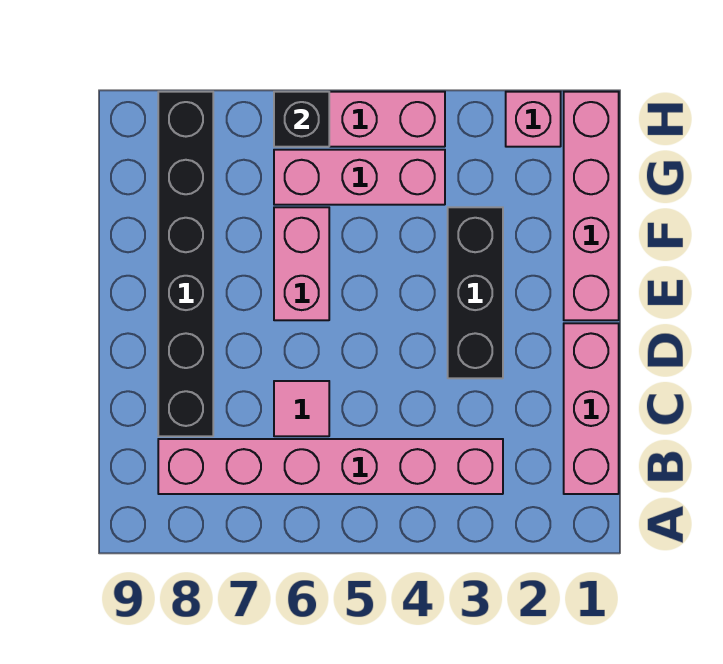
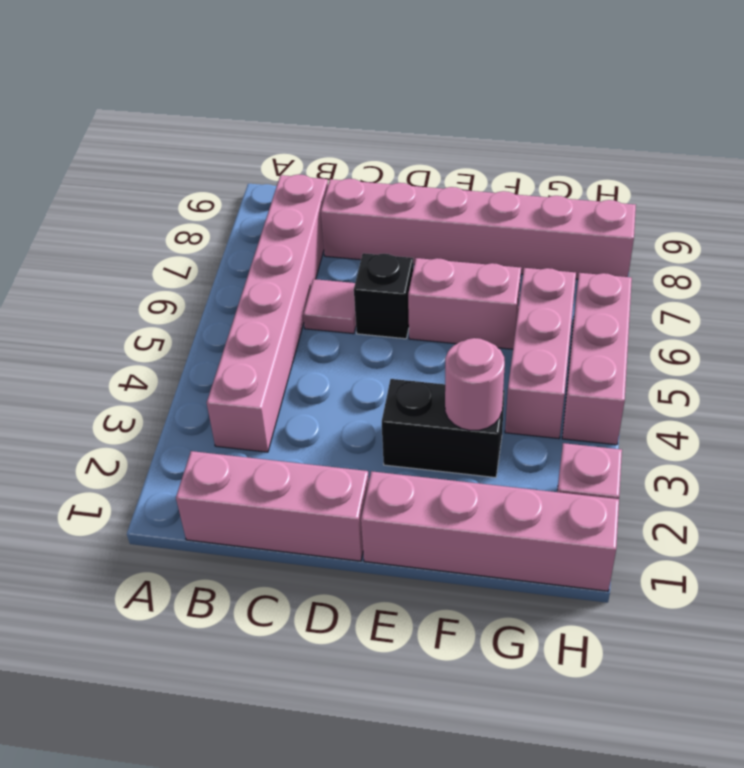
black 1x6 brick [158,92,213,436] -> pink 1x6 brick [321,179,636,279]
black 1x3 brick [448,207,503,378] -> black 1x2 brick [382,379,505,478]
none -> pink 1x1 round brick [445,338,505,430]
black 1x1 brick [274,92,329,147] -> black 1x1 brick moved to [354,253,413,339]

